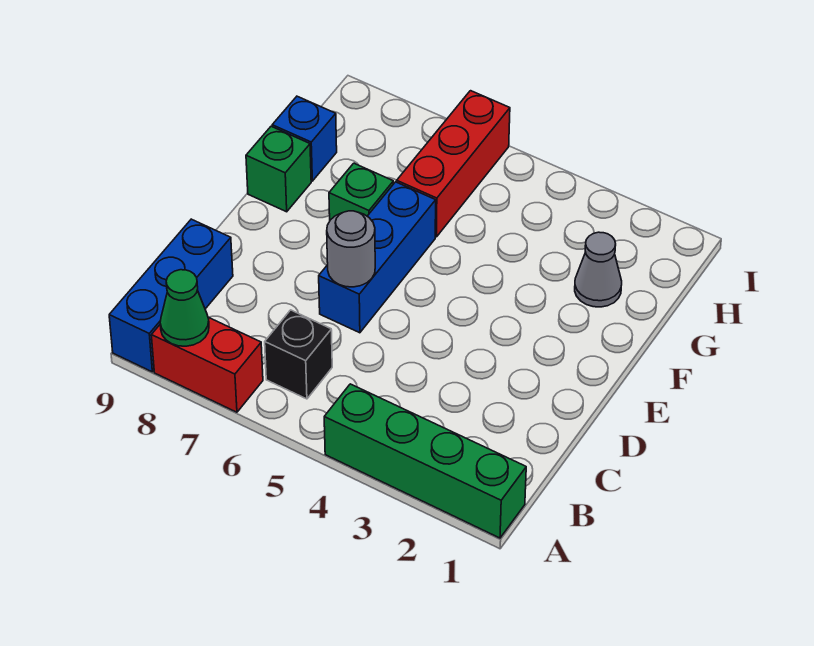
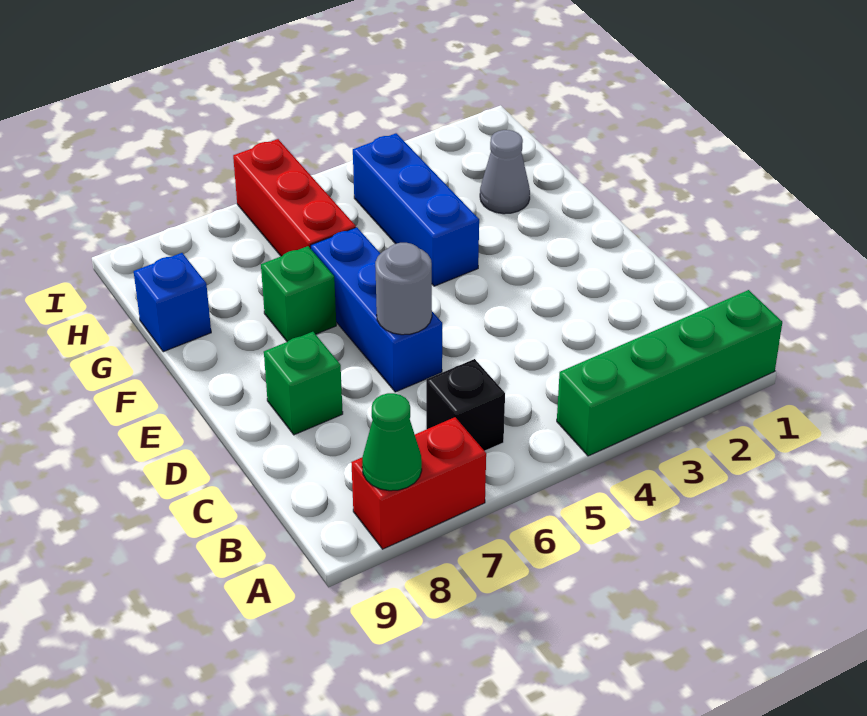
blue 1x3 brick [109,219,233,372] -> blue 1x3 brick moved to [353,133,479,286]
green 1x1 brick [246,126,311,212] -> green 1x1 brick moved to [264,332,343,435]

